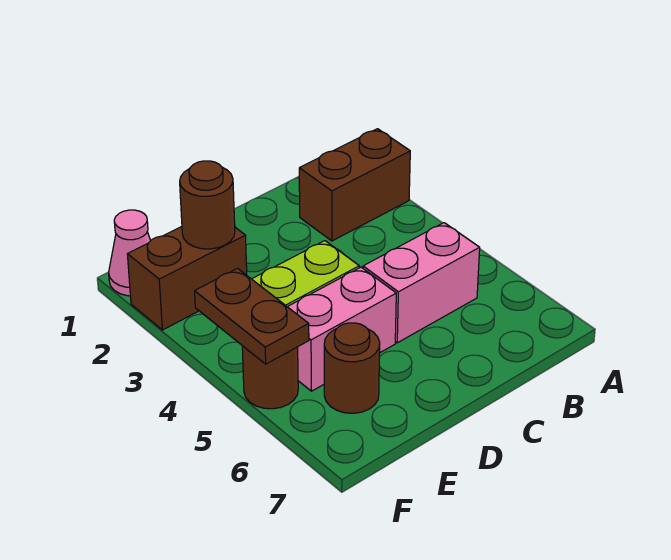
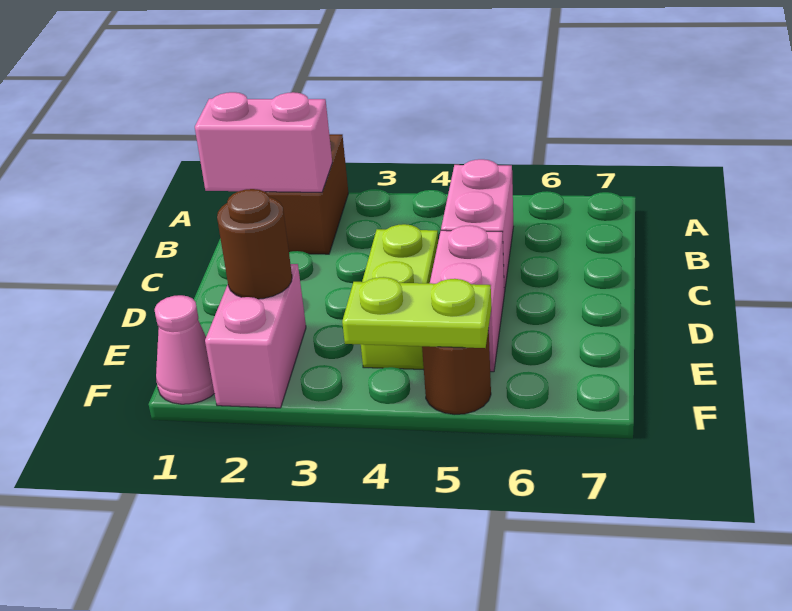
none -> pink 1x2 brick [195,92,332,192]
brown 1x2 brick [127,227,247,330] -> pink 1x2 brick [205,264,306,408]
brown 1x1 round brick [324,323,380,413] -> none
brown 1x2 plate [195,269,309,364] -> lime 1x2 plate [342,277,491,348]

